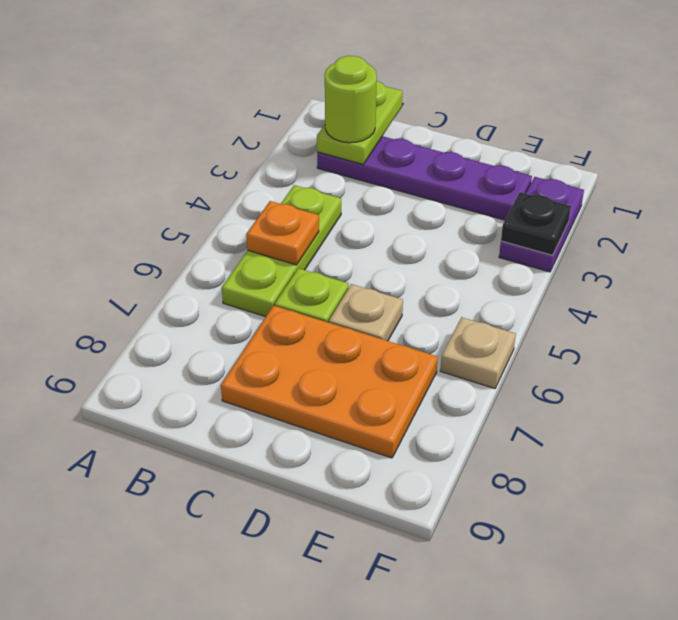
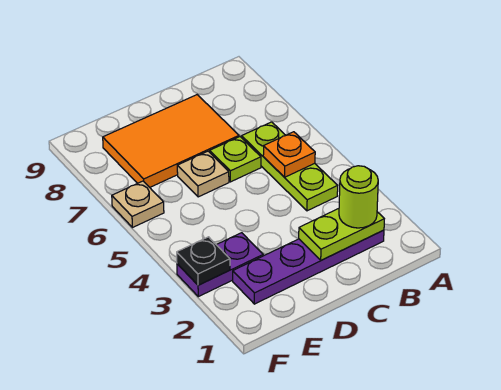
lime 1x2 plate [317,81,402,164] -> lime 1x2 plate turned to [299,209,384,260]
orange 2x3 plate [221,306,438,458] -> orange 2x3 tile [103,95,239,187]
purple 1x2 plate [499,177,584,272] -> purple 1x2 plate turned to [177,233,263,297]

